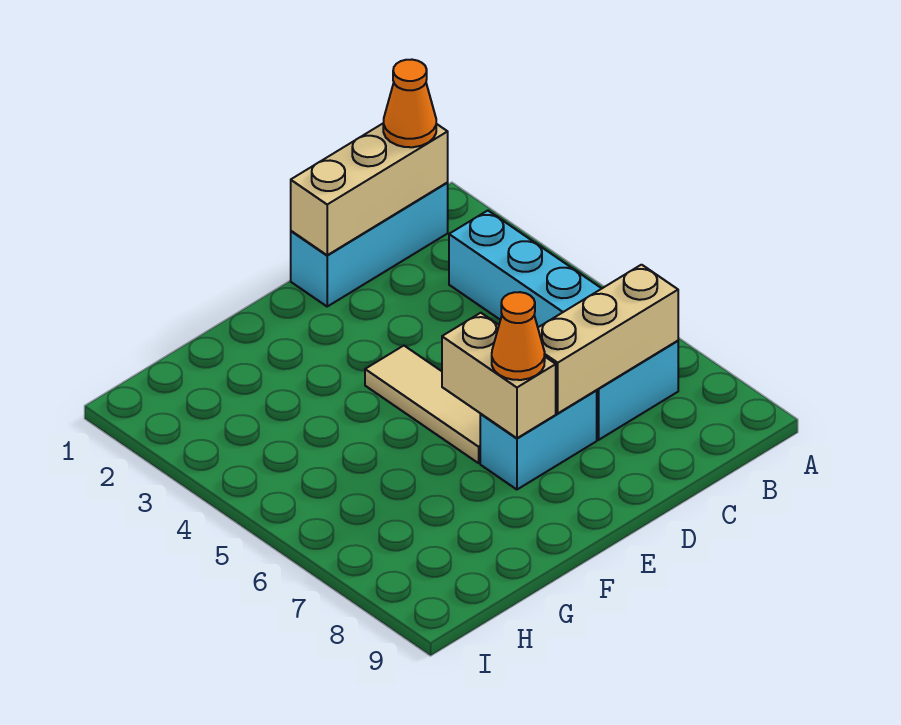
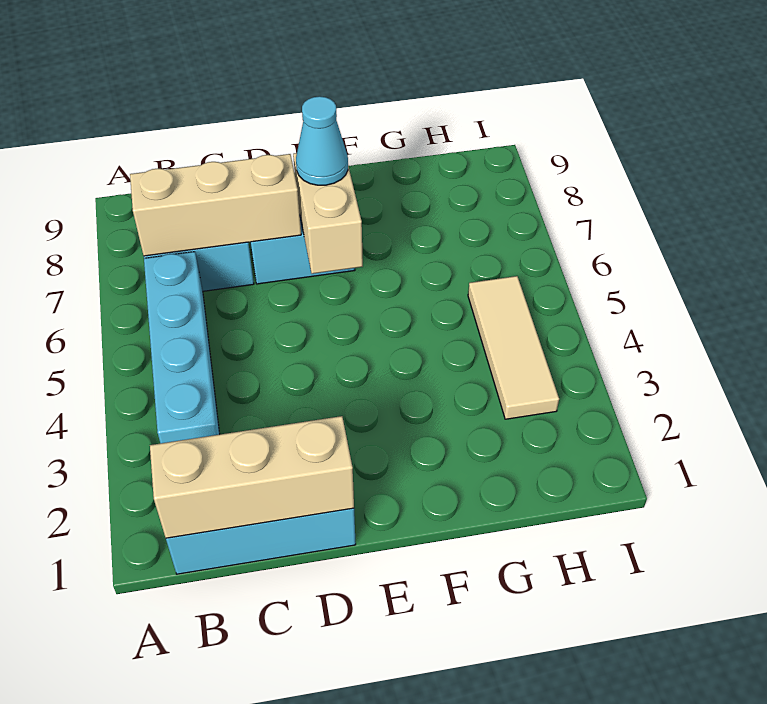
orange 1x1 cone [383,60,436,147] -> none
tan 1x3 tile [365,346,481,463] -> tan 1x3 tile moved to [468,276,559,419]
orange 1x1 cone [492,292,545,380] -> cyan 1x1 cone [296,96,348,185]

